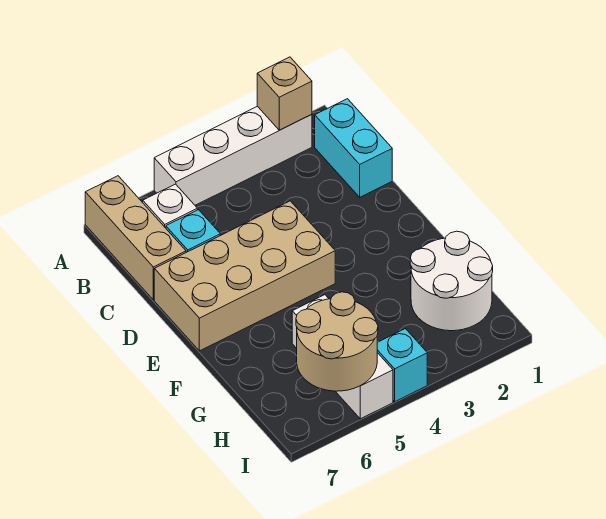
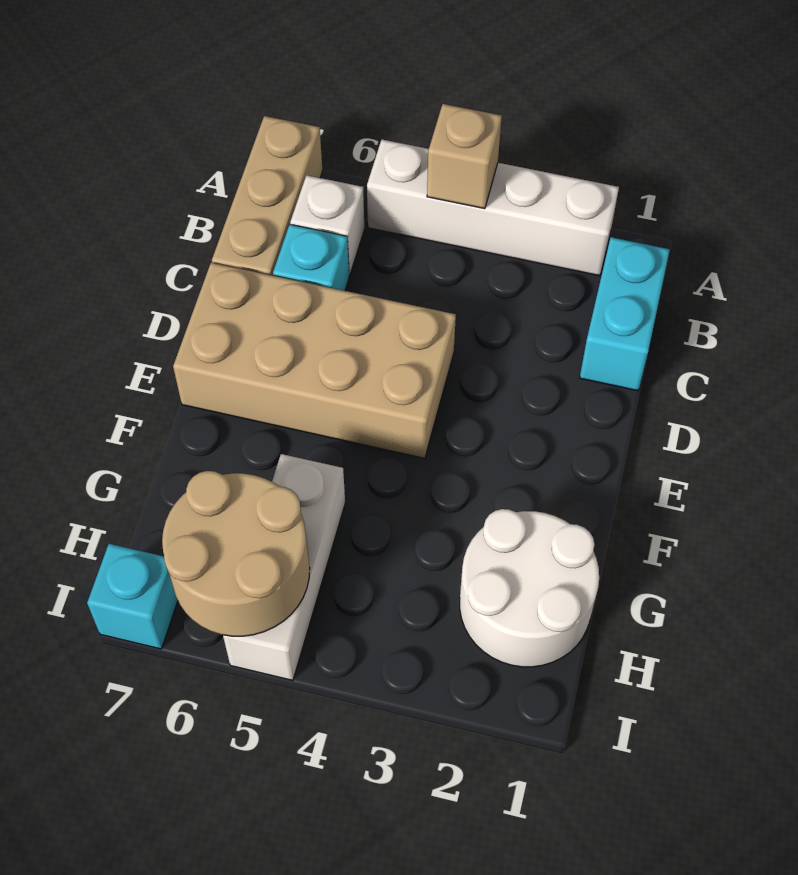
tan 1x1 brick [257,57,312,130] -> tan 1x1 brick moved to [427,104,502,209]
cyan 1x1 brick [377,329,427,402] -> cyan 1x1 brick moved to [87,544,178,649]

